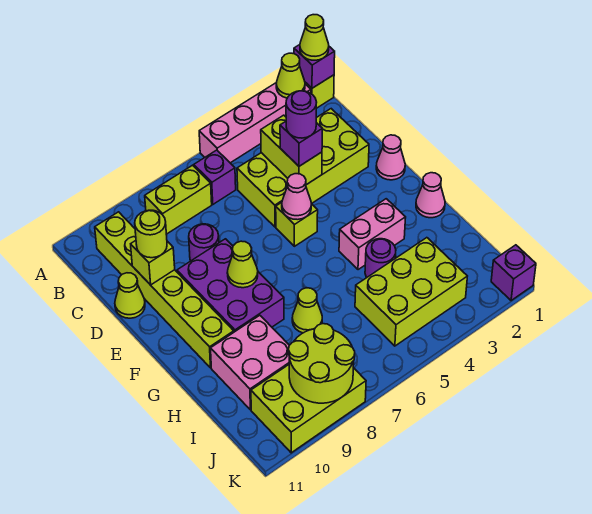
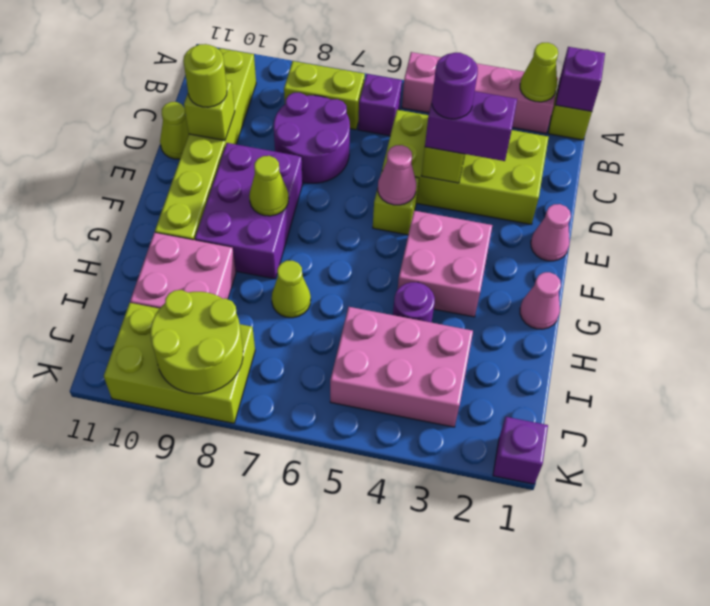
lime 1x1 cone [300,15,329,60] -> none
purple 1x1 brick [280,122,322,166] -> purple 1x2 brick [425,91,517,161]
purple 1x1 round brick [189,224,219,261] -> purple 2x2 round brick [274,93,350,183]
pink 1x2 brick [339,199,406,270] -> pink 2x2 brick [398,211,492,317]
lime 2x3 brick [355,238,467,346] -> pink 2x3 brick [330,307,473,427]

